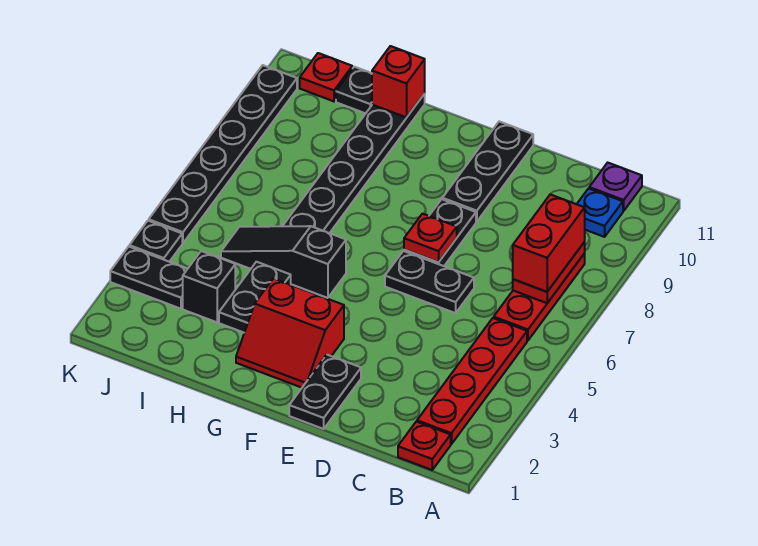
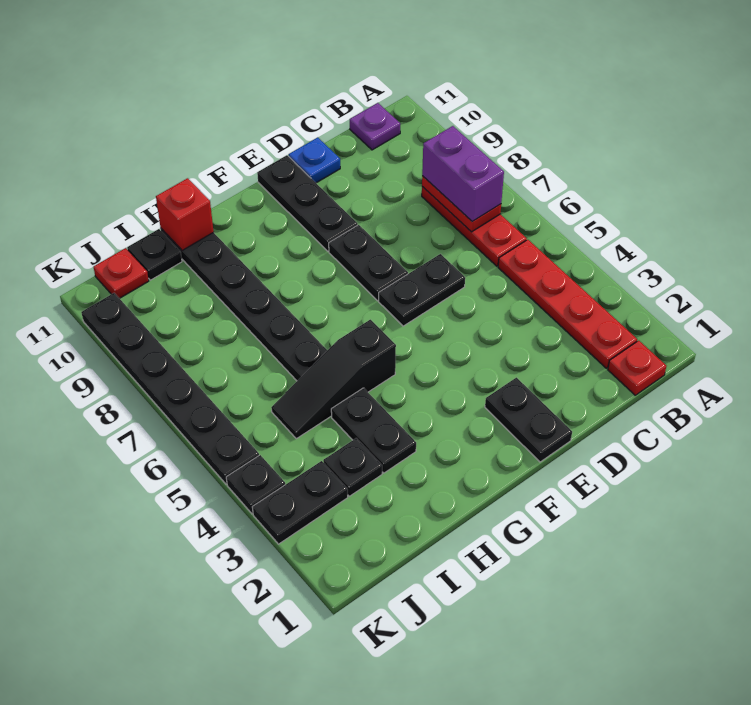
red 1x2 brick [513,194,585,292] -> purple 1x2 brick [422,126,504,221]
blue 1x1 plate [577,188,623,237] -> blue 1x1 plate moved to [289,138,340,183]
red 1x1 plate [404,214,457,262] -> none
red 2x2 slope [236,278,344,388] -> none
black 1x1 brick [183,251,235,322] -> black 1x1 plate [323,438,382,496]

